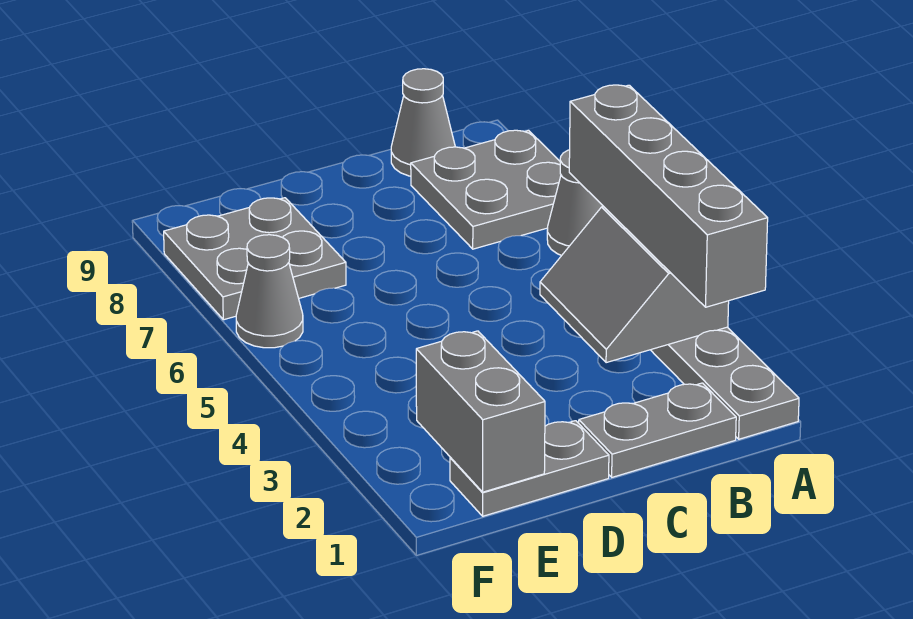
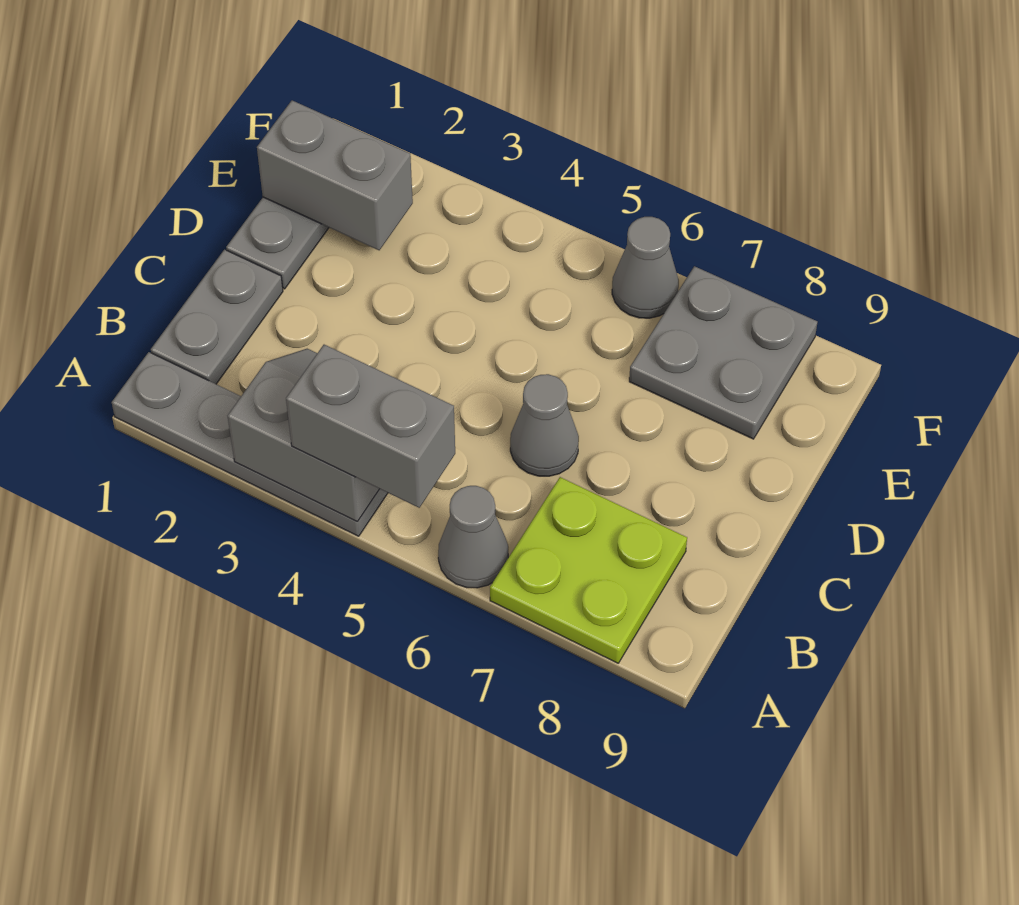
grey 1x4 brick [569,85,768,307] -> grey 1x2 brick [286,345,455,508]
grey 2x2 plate [411,130,561,249] -> lime 2x2 plate [490,477,687,663]
grey 1x1 cone [391,69,455,176] -> grey 1x1 cone moved to [510,374,579,476]

